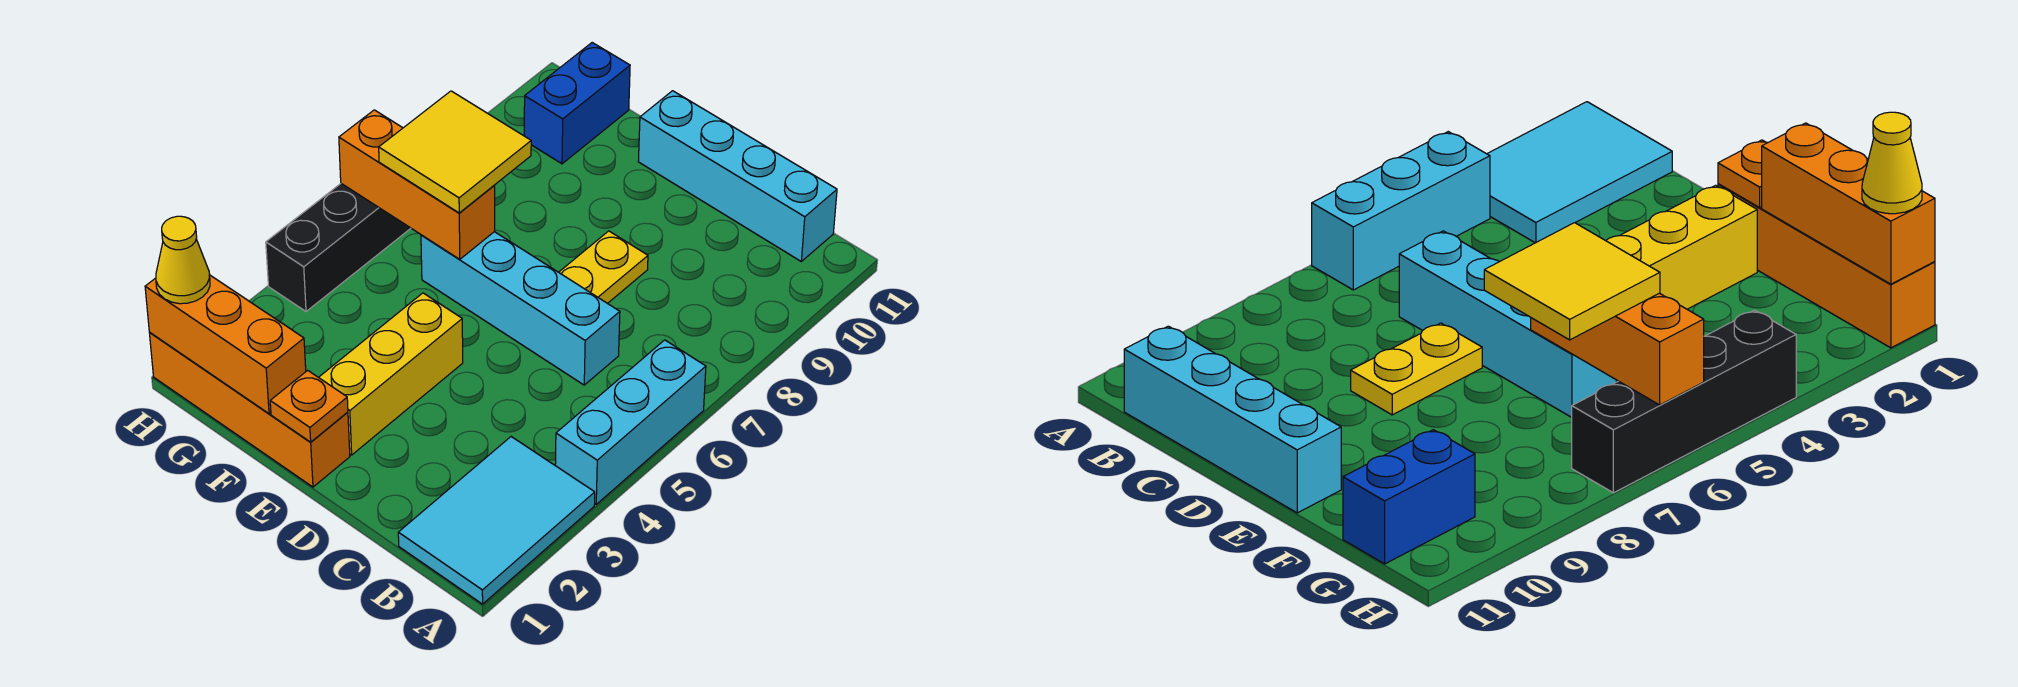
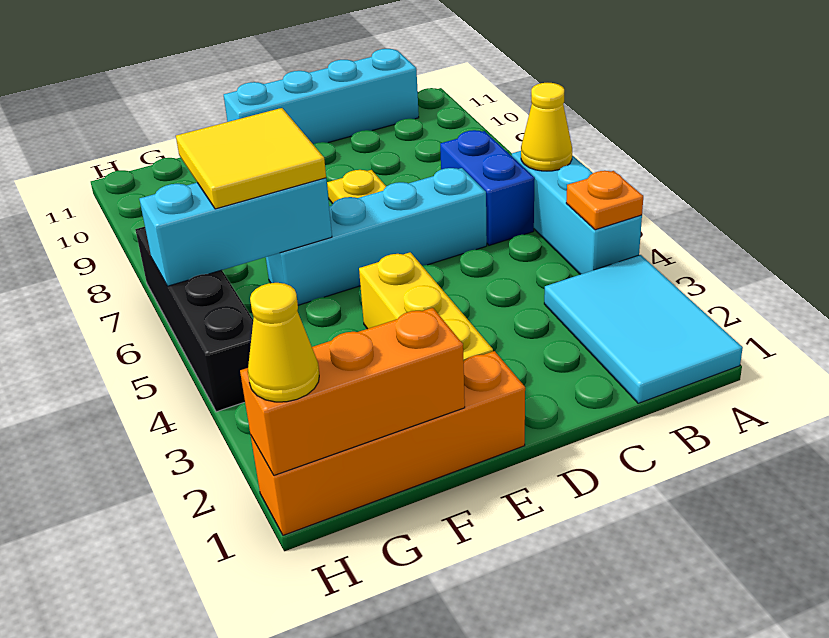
none -> yellow 1x1 cone [521,83,572,171]
orange 1x1 plate [270,370,348,442] -> orange 1x1 plate moved to [566,171,643,230]
orange 1x3 brick [339,110,495,259] -> cyan 1x3 brick [139,178,332,286]
blue 1x2 brick [524,43,630,164] -> blue 1x2 brick moved to [440,130,535,245]

